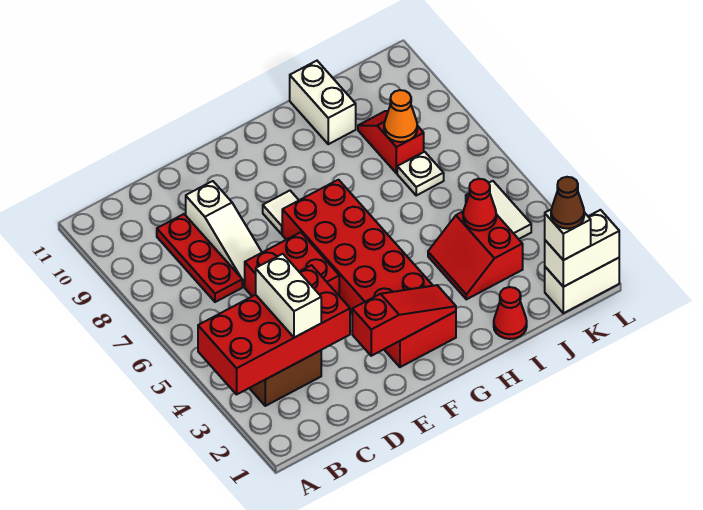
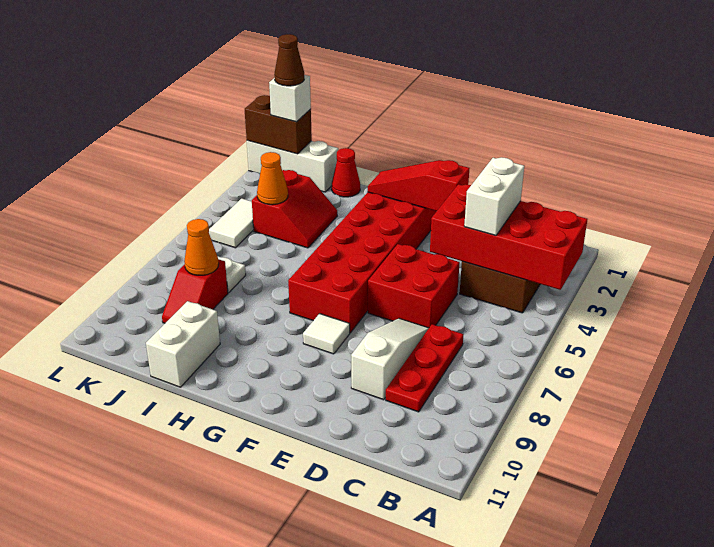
red 1x1 cone [463,179,496,231] -> orange 1x1 cone [257,152,288,205]
white 1x2 brick [545,258,619,313] -> white 1x3 brick [247,140,338,192]
white 1x2 brick [545,210,619,287] -> brown 1x2 brick [245,95,312,154]

